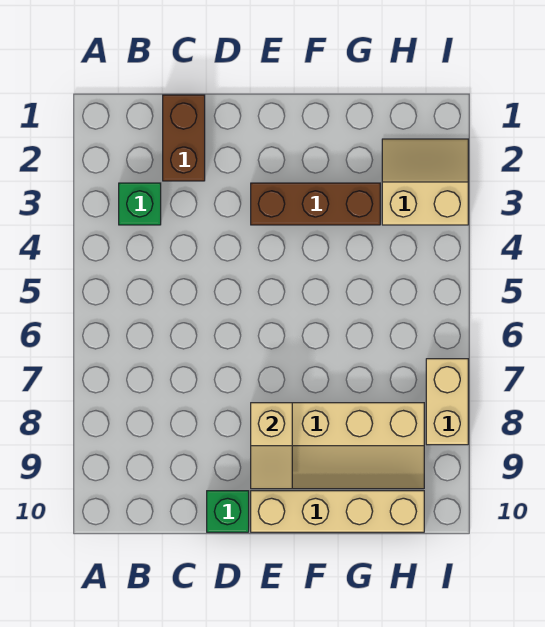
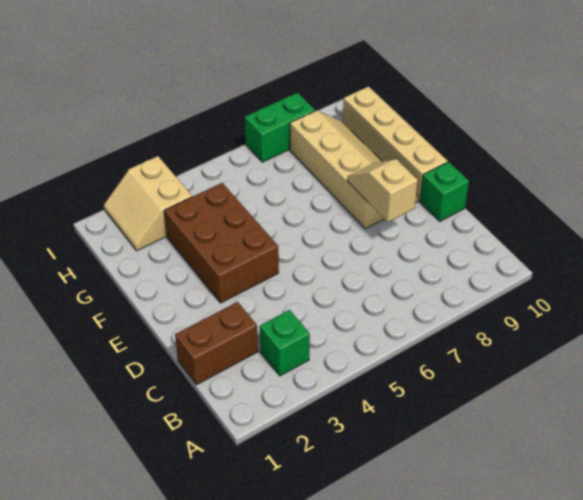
brown 1x3 brick [251,183,380,225] -> brown 2x3 brick [164,183,279,303]
tan 1x2 slope [251,403,292,489] -> tan 1x2 slope turned to [348,159,418,222]
tan 1x2 brick [426,359,468,445] -> green 1x2 brick [245,93,315,162]

